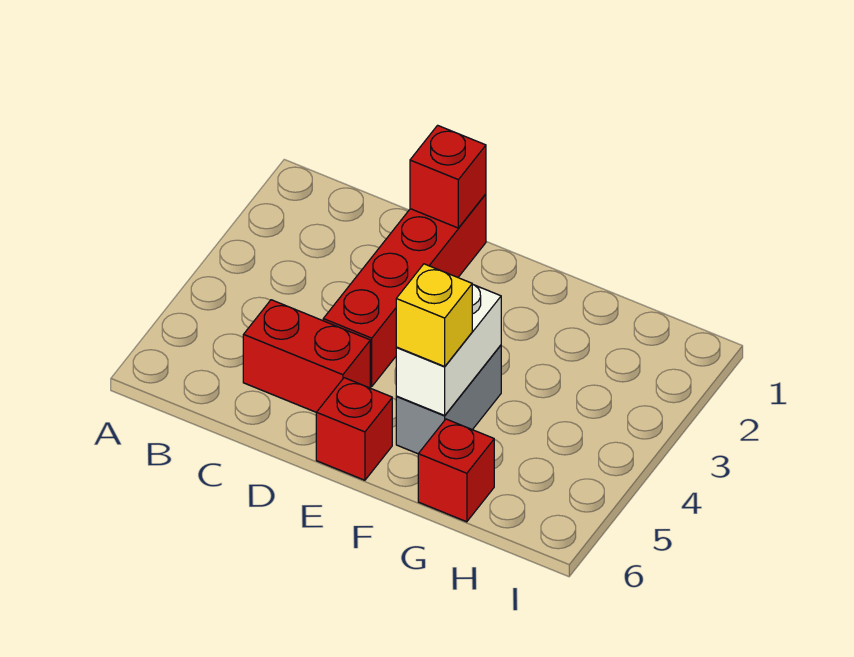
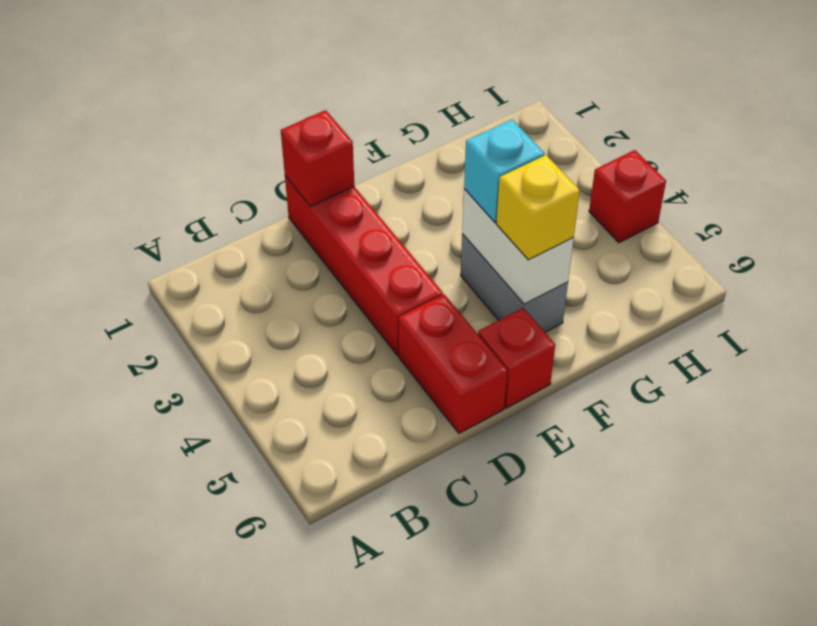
red 1x2 brick [243,300,370,412] -> red 1x2 brick turned to [399,294,507,433]
none -> cyan 1x1 brick [464,120,544,222]
red 1x1 brick [418,419,494,522] -> red 1x1 brick moved to [589,150,666,243]

